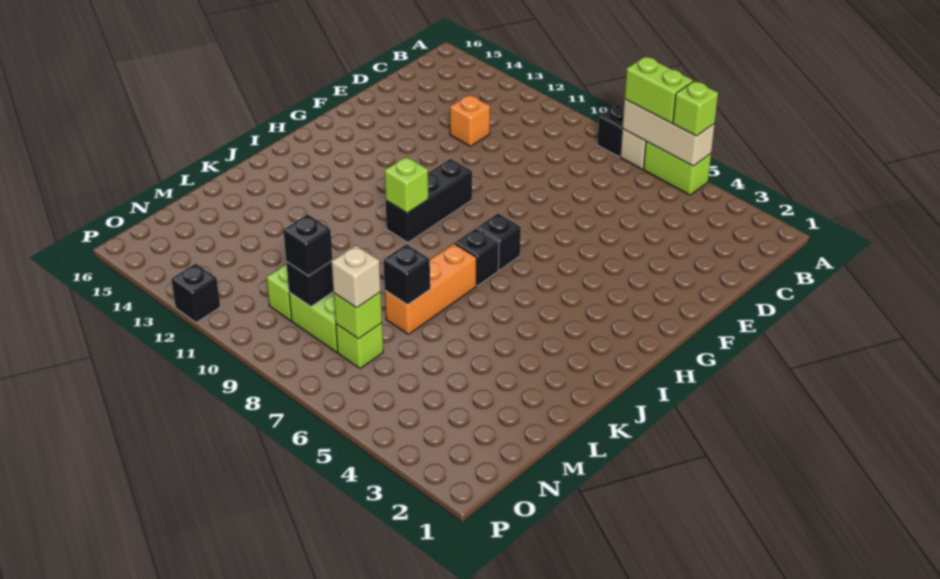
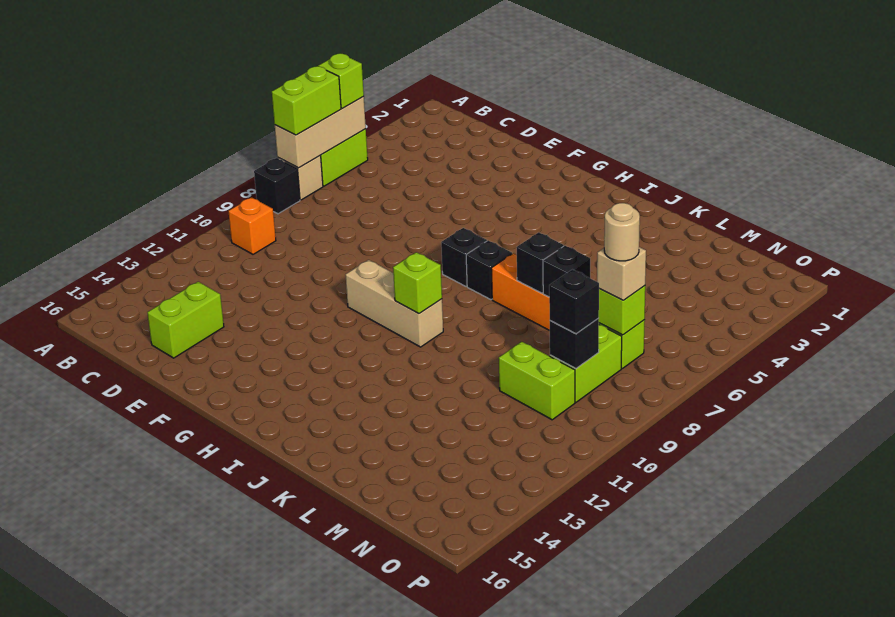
orange 1x1 brick [450,95,490,146] -> orange 1x1 brick moved to [228,197,276,254]
none -> lime 1x2 brick [147,282,224,358]
black 1x3 brick [386,159,472,242] -> tan 1x3 brick [345,260,443,347]
none -> tan 1x1 round brick [604,203,640,261]
black 1x1 brick [171,264,220,322] -> black 1x1 brick moved to [517,232,564,293]

